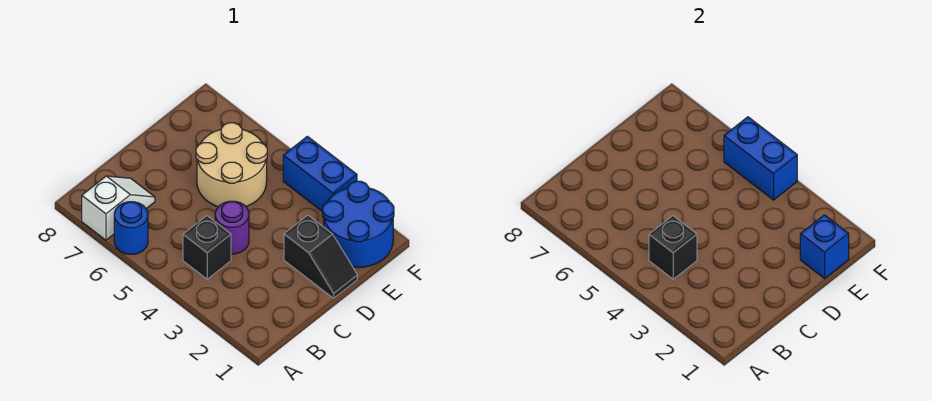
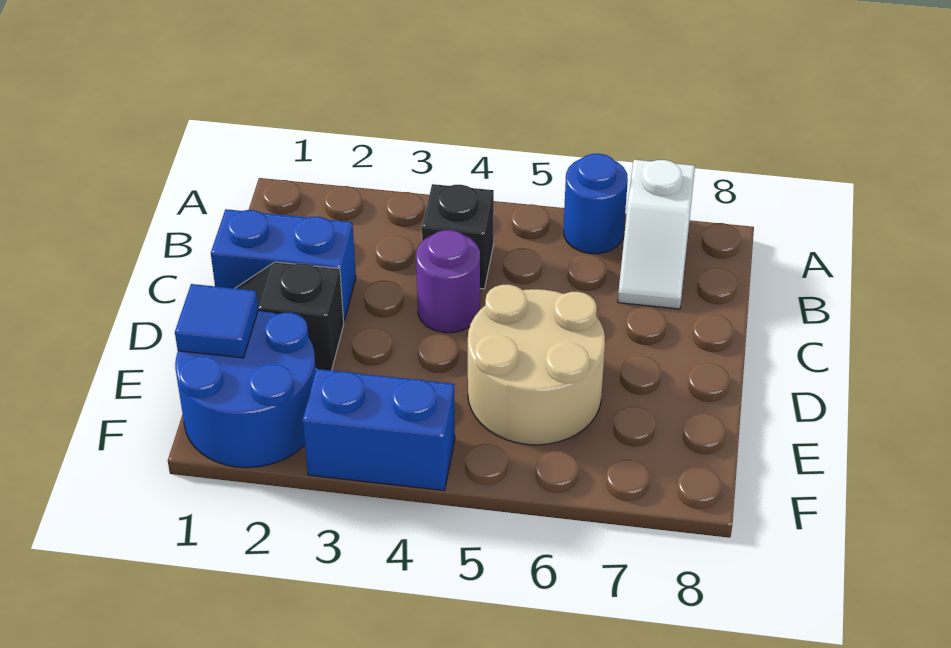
black 1x1 brick [649,216,697,279] -> none
blue 1x1 brick [800,215,849,278] -> blue 1x1 tile [175,284,258,358]
blue 1x2 brick [724,117,797,200] -> blue 1x2 brick moved to [211,209,356,321]

